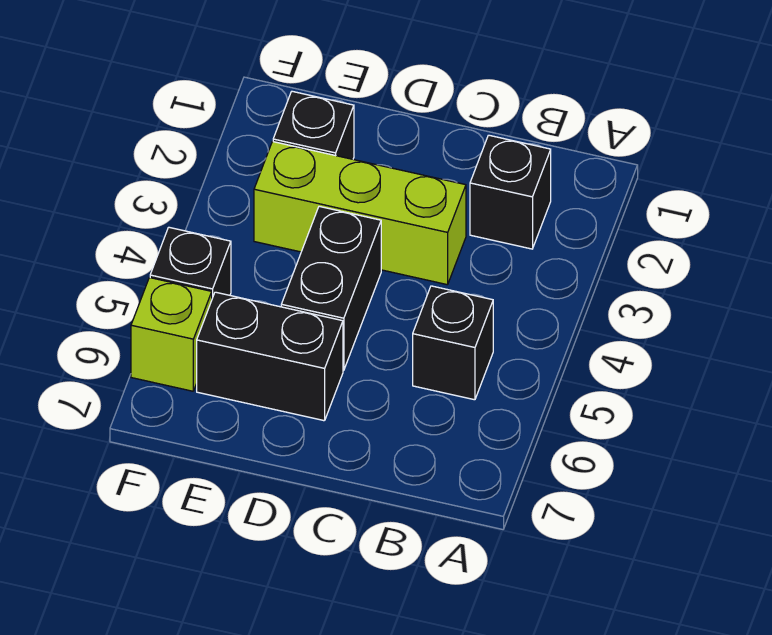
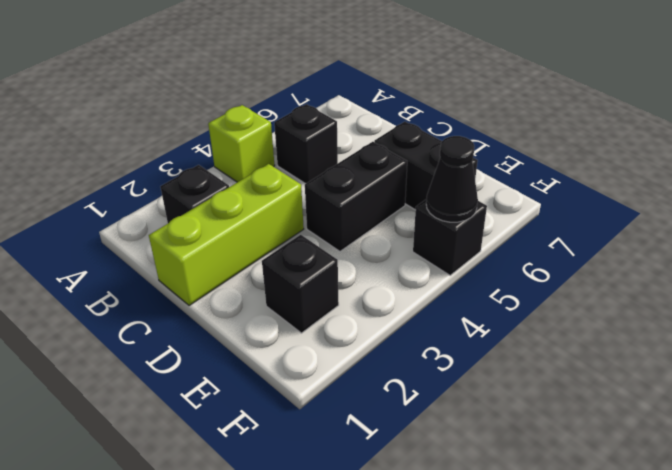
lime 1x3 brick [254,142,466,285] -> lime 1x3 brick turned to [149,164,304,306]
none -> black 1x1 cone [426,136,478,222]
lime 1x1 brick [131,278,212,391] -> lime 1x1 brick moved to [208,105,275,182]

